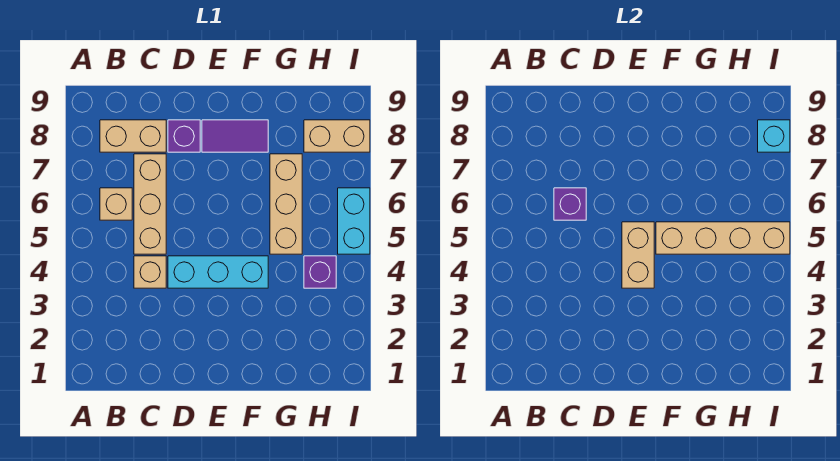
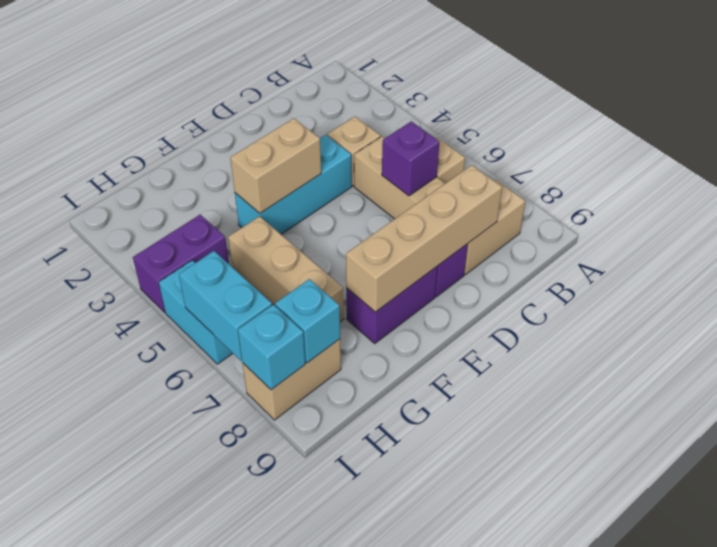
tan 1x2 brick [622,222,654,288] -> tan 1x2 brick turned to [230,118,321,213]
purple 1x2 tile [202,120,268,152] -> purple 1x2 brick [346,267,437,343]
tan 1x4 brick [656,222,790,254] -> tan 1x4 brick moved to [346,165,502,312]
purple 1x1 brick [304,256,336,288] -> purple 1x2 brick [133,215,229,312]
none -> cyan 1x1 brick [275,279,340,363]
none -> cyan 1x2 brick [179,251,272,361]

